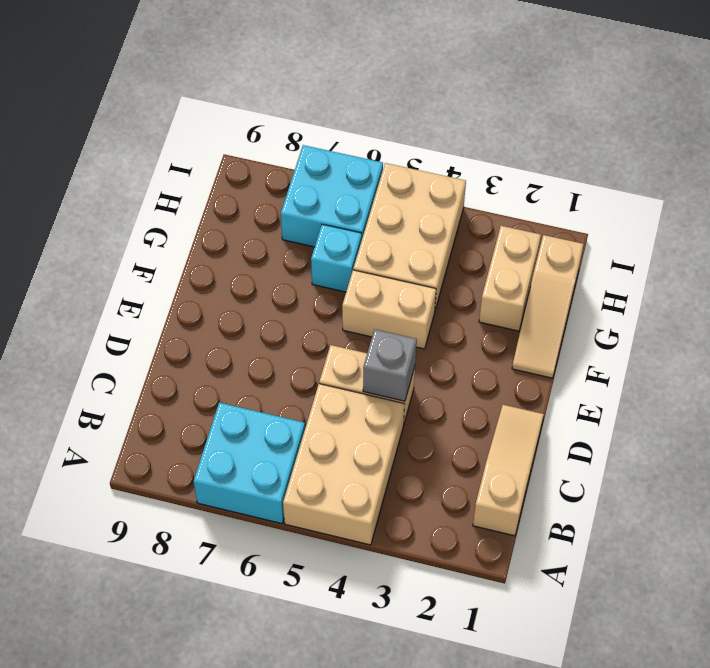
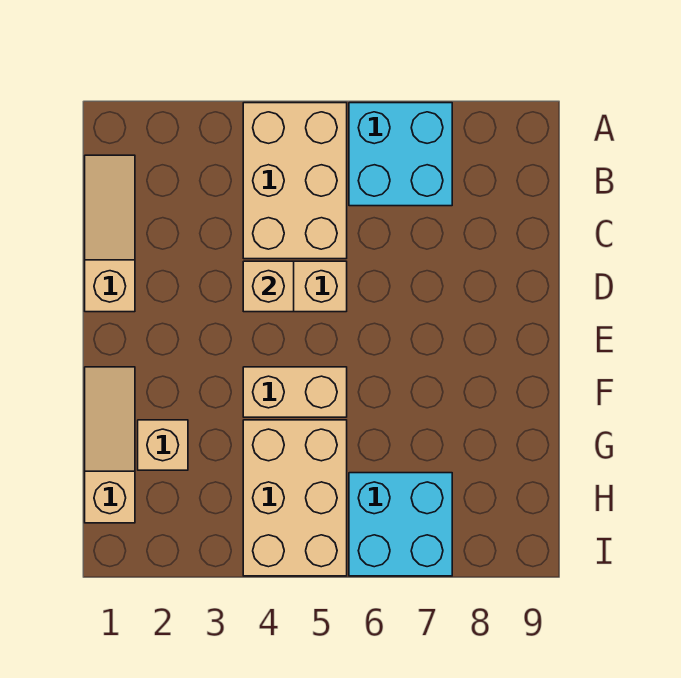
tan 1x3 slope [473,405,544,536] -> tan 1x3 slope turned to [85,155,135,312]
grey 1x1 brick [363,329,417,401] -> tan 1x1 brick [243,261,294,312]
tan 1x2 brick [479,226,541,331] -> tan 1x1 brick [138,420,188,470]
cyan 1x1 brick [311,224,362,292] -> none

